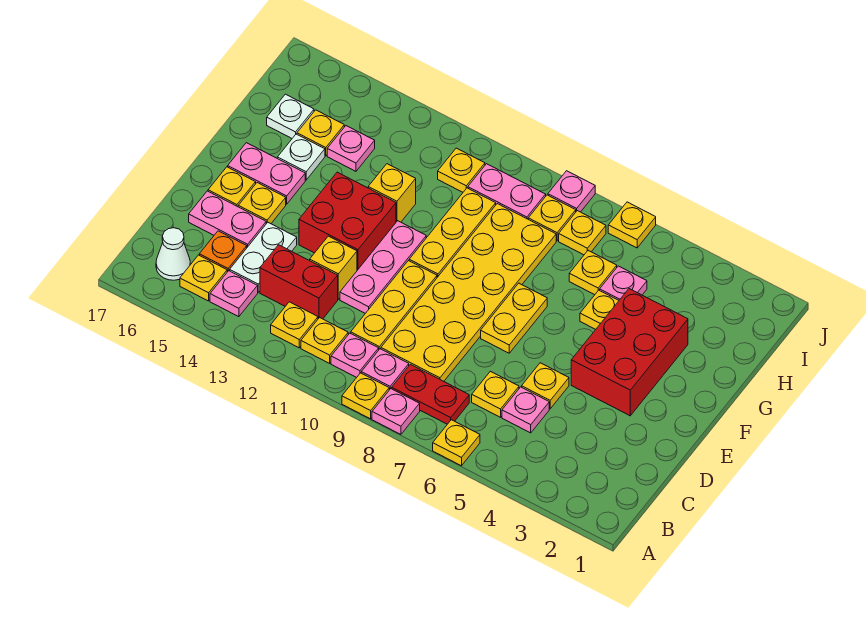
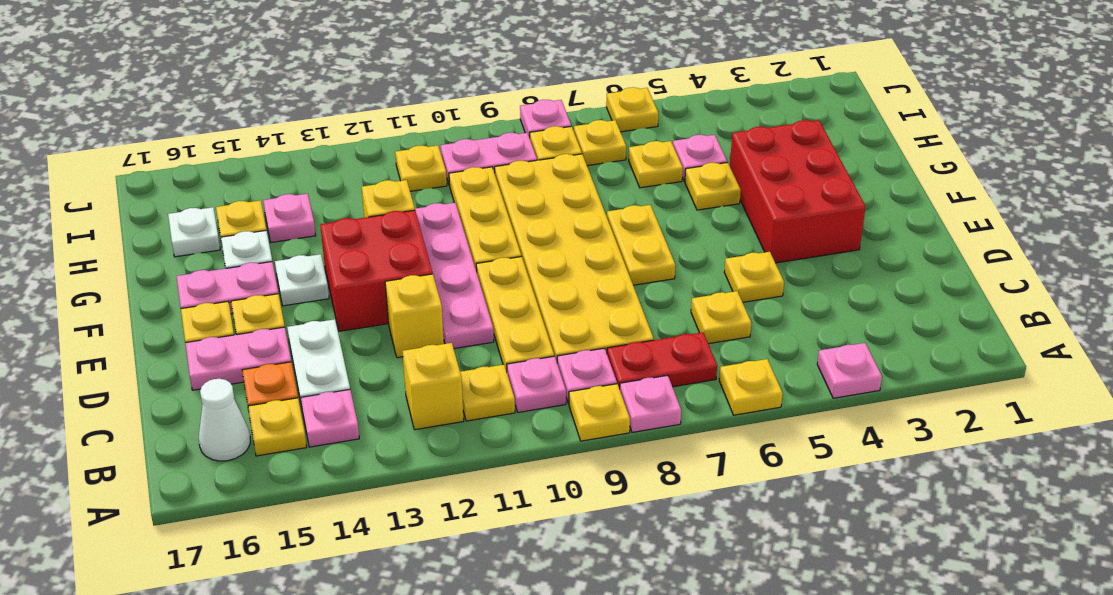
yellow 1x1 plate [271,302,318,348] -> yellow 1x1 brick [403,343,464,430]
pink 1x1 plate [502,387,549,433] -> pink 1x1 plate moved to [817,343,882,398]
red 1x2 brick [260,245,338,319] -> none
pink 1x3 plate [340,221,426,313] -> pink 1x4 plate [415,203,494,349]
none -> white 1x1 plate [275,254,329,306]

